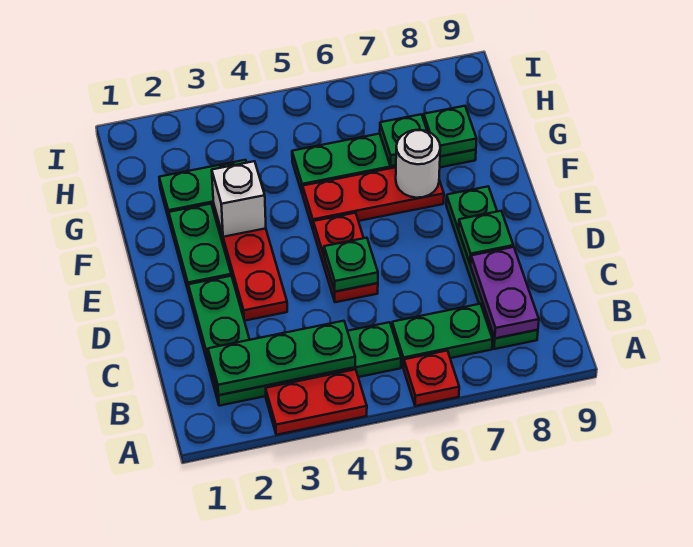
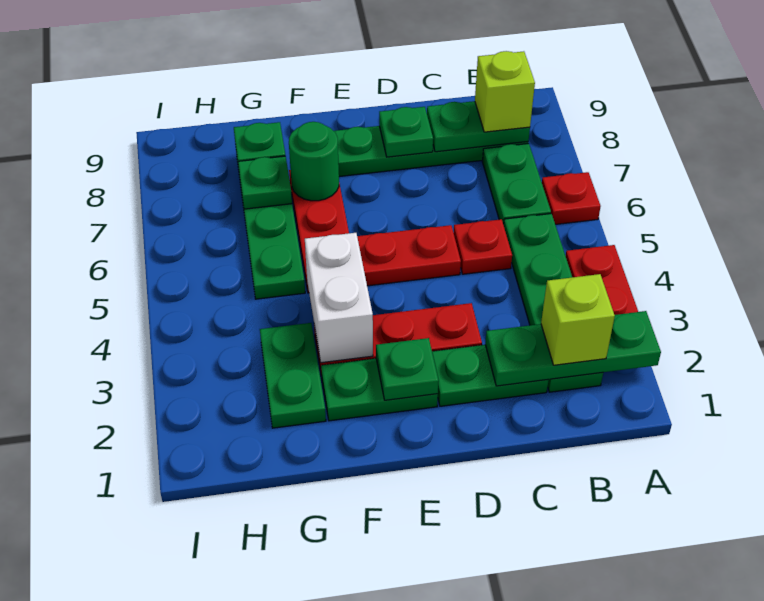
green 1x3 plate [208,321,355,395] -> green 1x3 plate turned to [485,311,661,386]
none -> lime 1x1 brick [541,274,615,365]
purple 1x2 plate [471,247,539,338] -> green 1x2 plate [427,101,530,152]
none -> lime 1x1 brick [475,51,535,132]
none -> red 1x1 plate [454,219,512,274]
green 1x1 plate [324,238,378,292] -> green 1x1 plate moved to [376,338,439,400]
white 1x1 brick [212,161,266,237] -> white 1x2 brick [305,233,373,363]
white 1x1 round brick [396,130,440,198] -> green 1x1 round brick [289,122,339,201]

